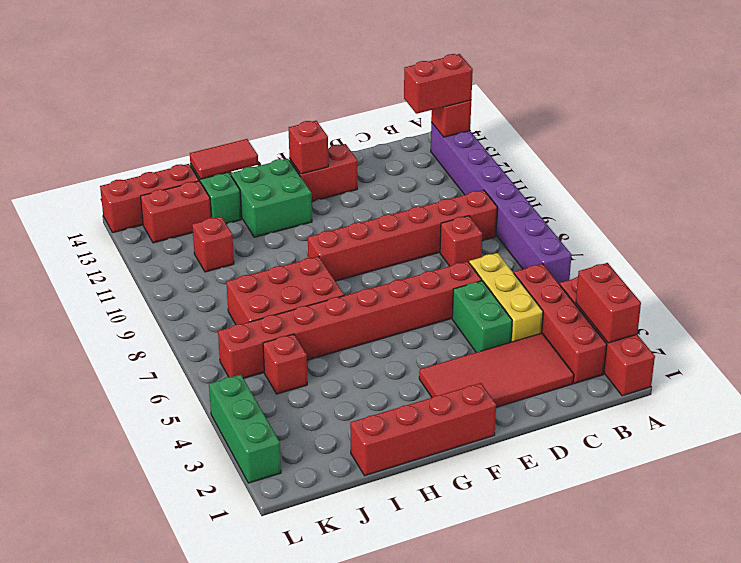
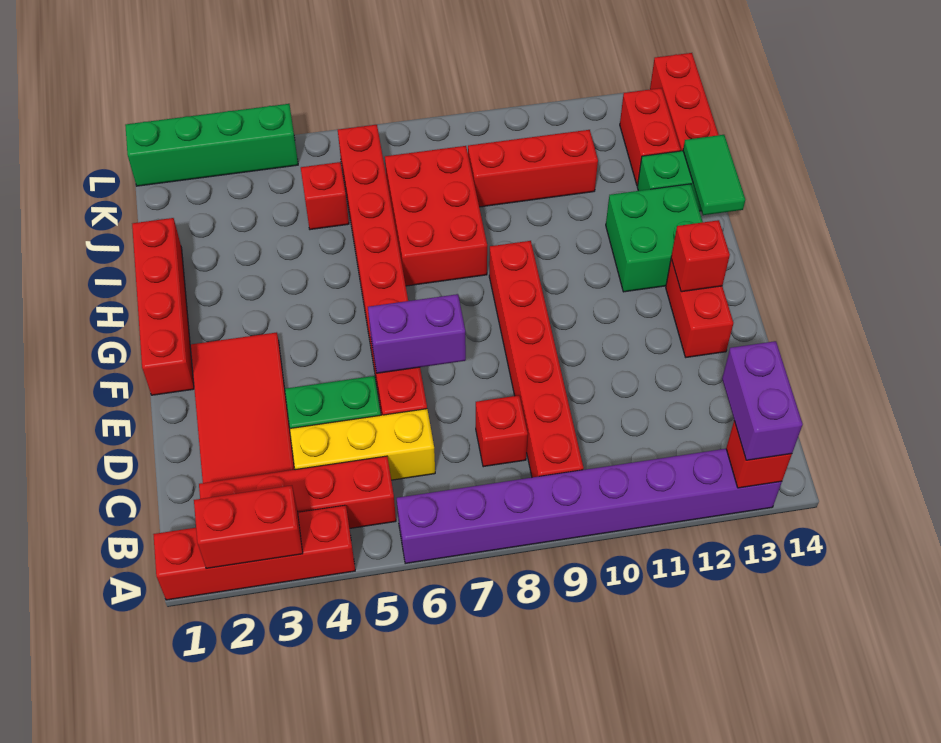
red 1x2 brick [404,54,473,114] -> purple 1x2 brick [722,341,803,460]
none -> purple 1x2 brick [368,294,466,373]
red 1x2 tile [190,139,258,179] -> green 1x2 tile [683,135,745,215]
red 1x1 brick [192,217,234,272] -> red 1x3 brick [468,130,598,207]
green 1x3 brick [209,374,281,483] -> green 1x4 brick [125,104,298,186]

